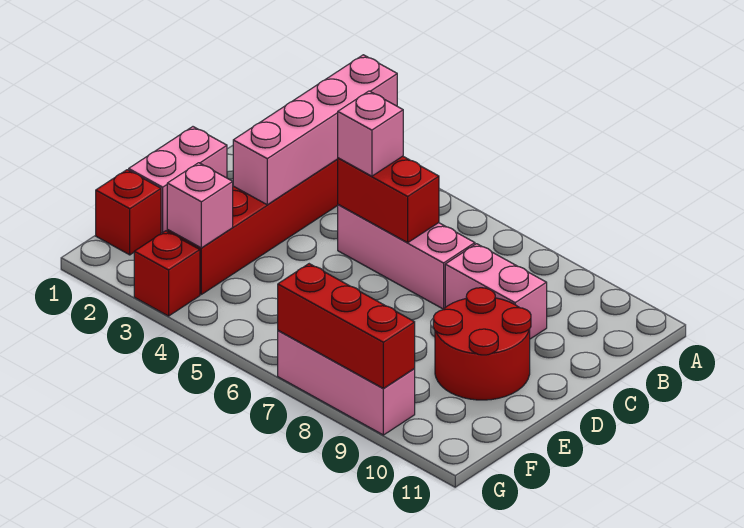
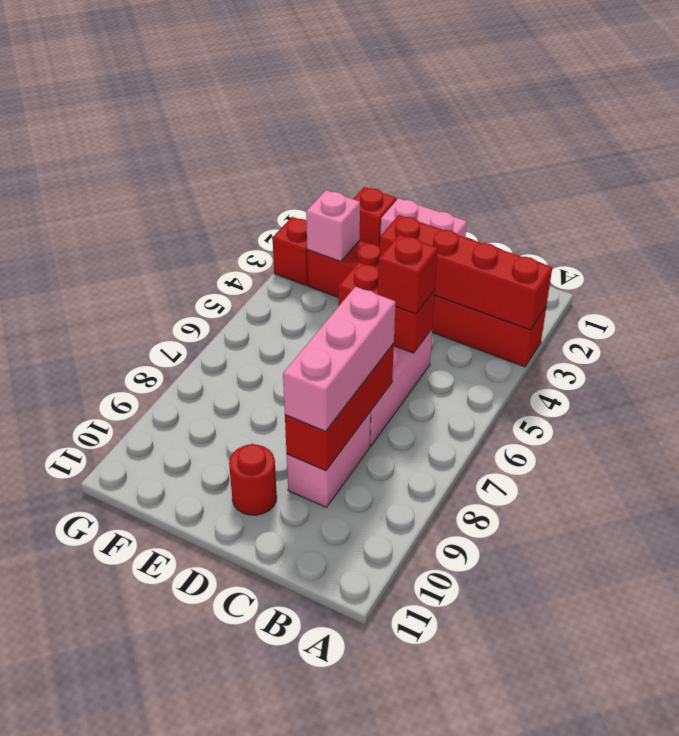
pink 1x4 brick [233,55,397,205] -> red 1x4 brick [379,215,552,330]
red 1x2 brick [338,156,439,243] -> red 1x2 brick turned to [338,262,435,353]
pink 1x1 brick [338,91,403,176] -> red 1x1 brick [378,234,438,314]
red 2x2 round brick [433,288,531,400] -> red 1x1 round brick [229,444,277,515]
pink 1x3 brick [278,331,415,435] -> pink 1x3 brick moved to [283,287,395,431]
red 1x3 brick [278,264,415,388] -> red 1x3 brick moved to [285,344,394,471]

